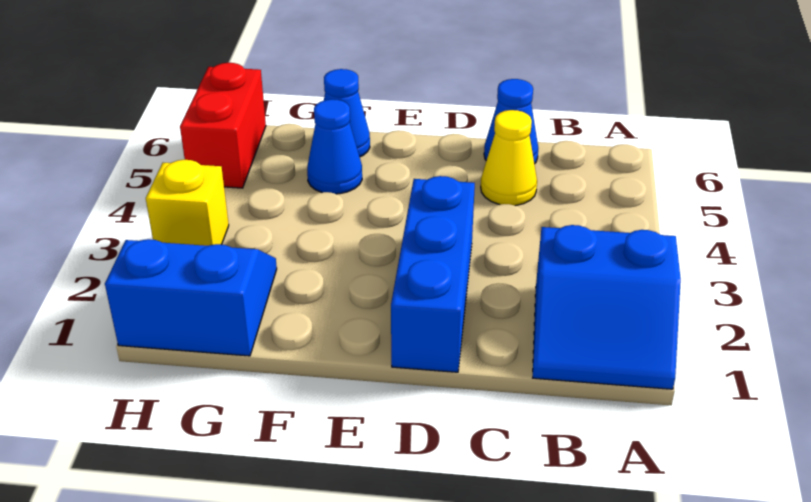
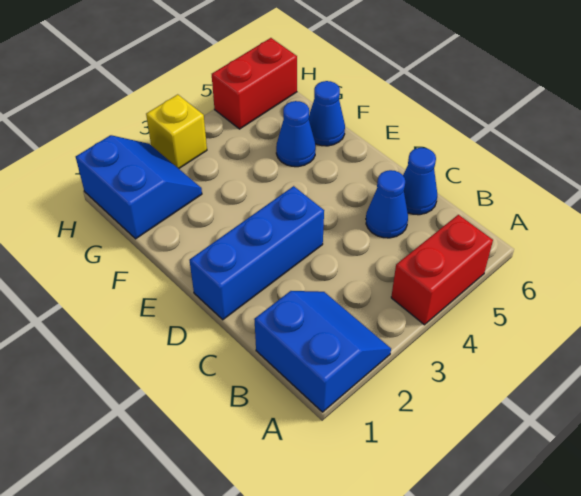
blue 2x2 slope [533,225,681,389] -> blue 2x2 slope turned to [254,291,391,412]
none -> red 1x2 brick [391,215,493,325]
yellow 1x1 cone [481,110,537,206] -> blue 1x1 cone [366,170,408,238]

